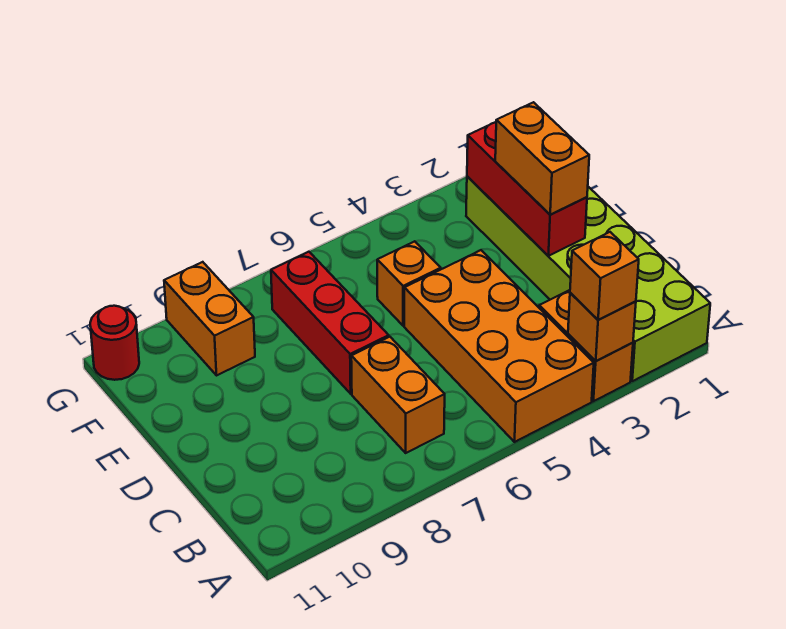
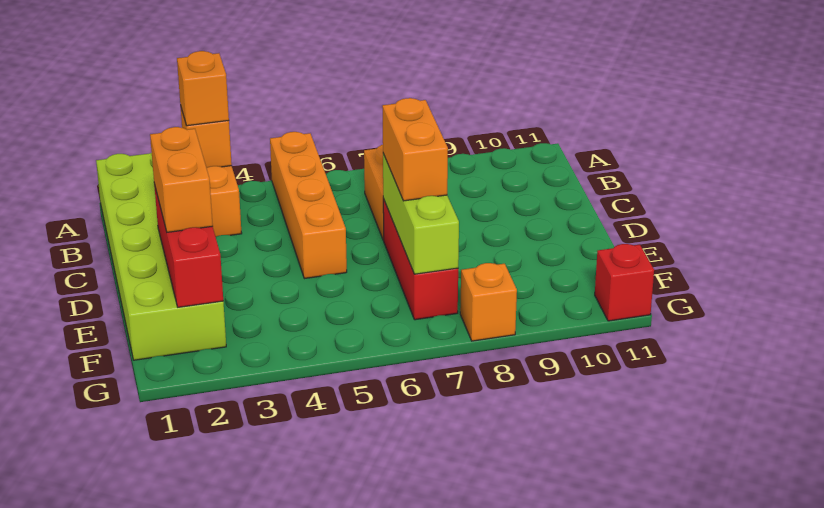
orange 2x4 brick [404,250,594,442] -> orange 1x4 brick [270,132,347,279]
none -> lime 1x3 brick [383,154,459,274]
orange 1x1 brick [377,241,441,326] -> orange 1x1 brick moved to [460,263,517,341]
orange 1x2 brick [164,262,255,375] -> orange 1x2 brick moved to [382,98,448,201]
red 1x1 round brick [90,306,139,380] -> red 1x1 brick [595,244,654,321]

